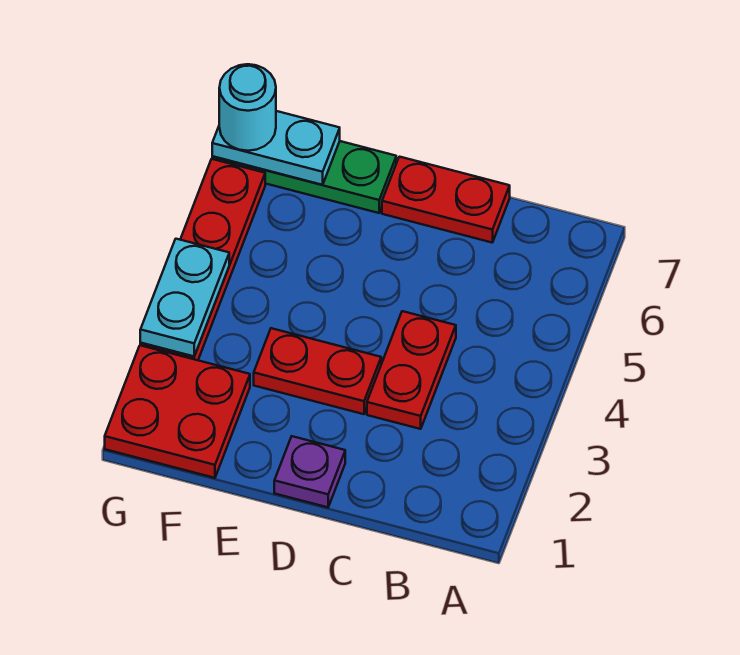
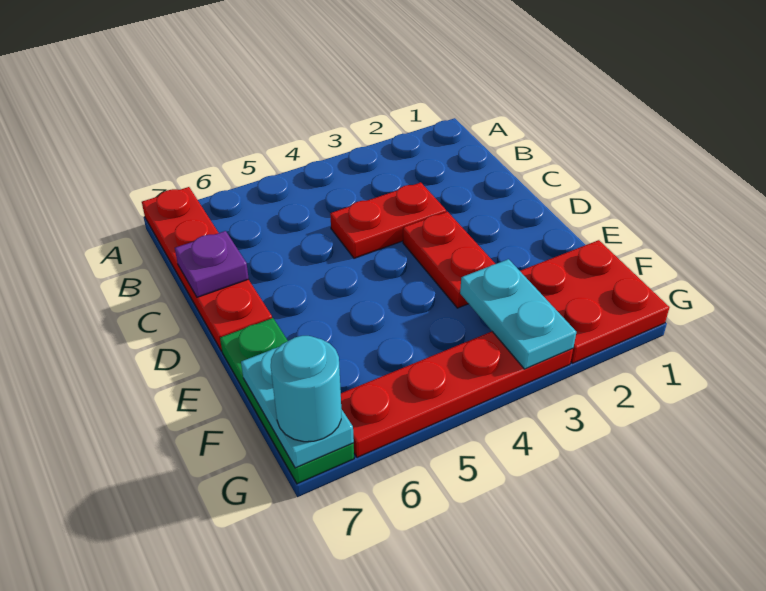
red 1x2 plate [382,157,510,242] -> red 1x4 plate [142,187,272,351]
purple 1x1 plate [274,436,345,507] -> purple 1x1 plate moved to [175,231,249,297]
cyan 1x2 plate [140,239,229,356] -> cyan 1x2 plate turned to [460,259,576,369]

